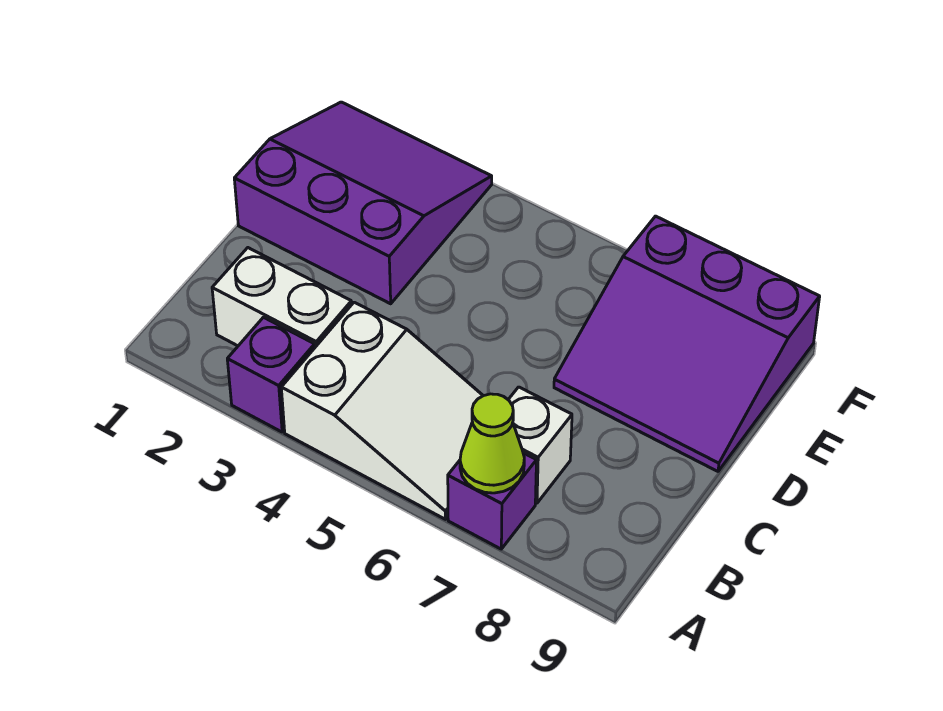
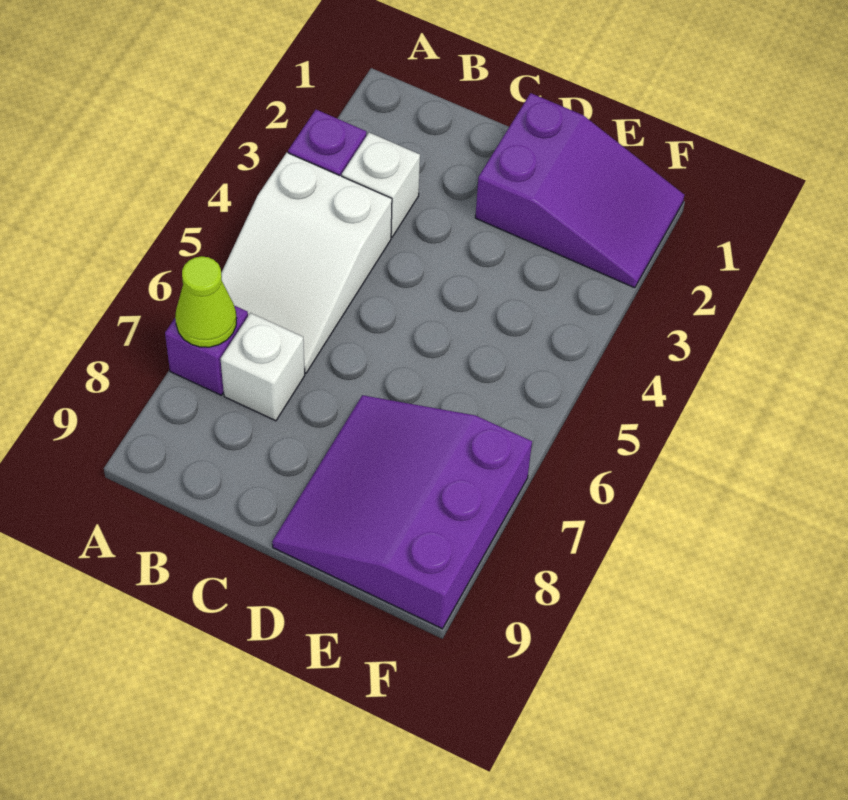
white 1x2 brick [212,248,352,347] -> white 1x1 brick [342,133,420,237]
purple 3x3 slope [234,102,492,304] -> purple 2x3 slope [475,93,684,288]

